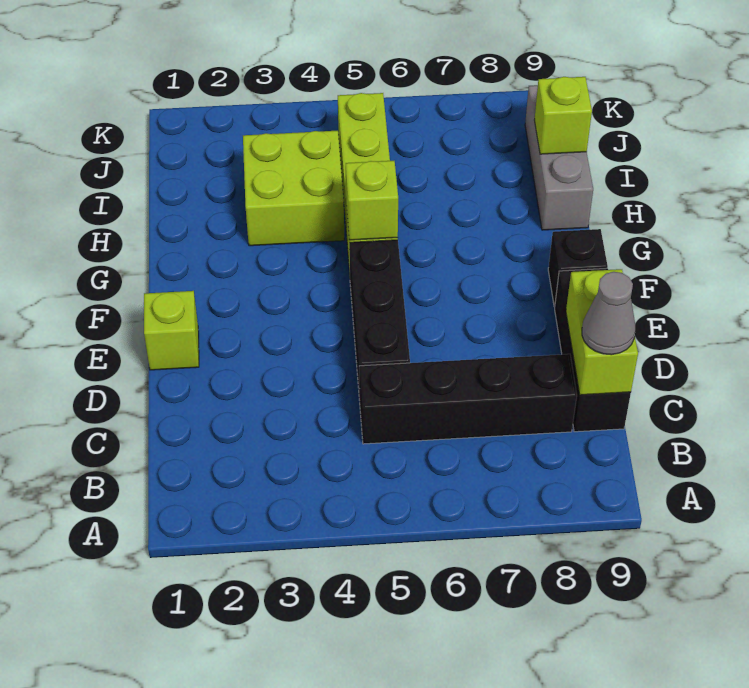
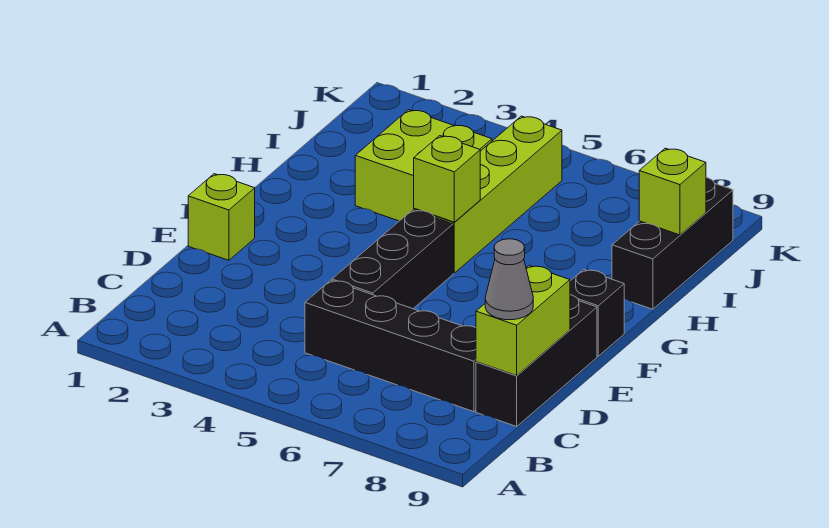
grey 1x3 brick [525,85,593,230] -> black 1x3 brick [612,178,733,309]

